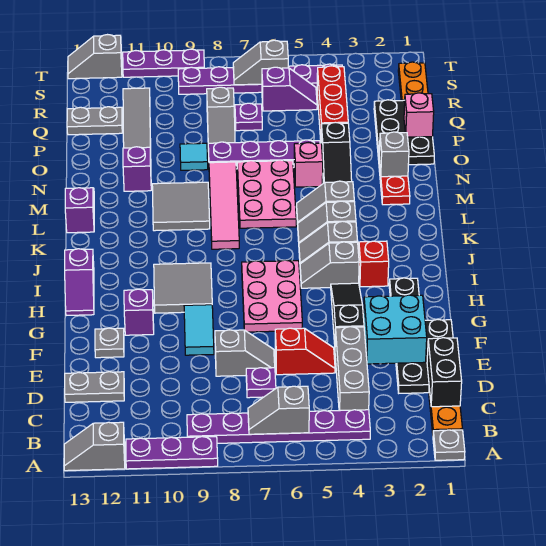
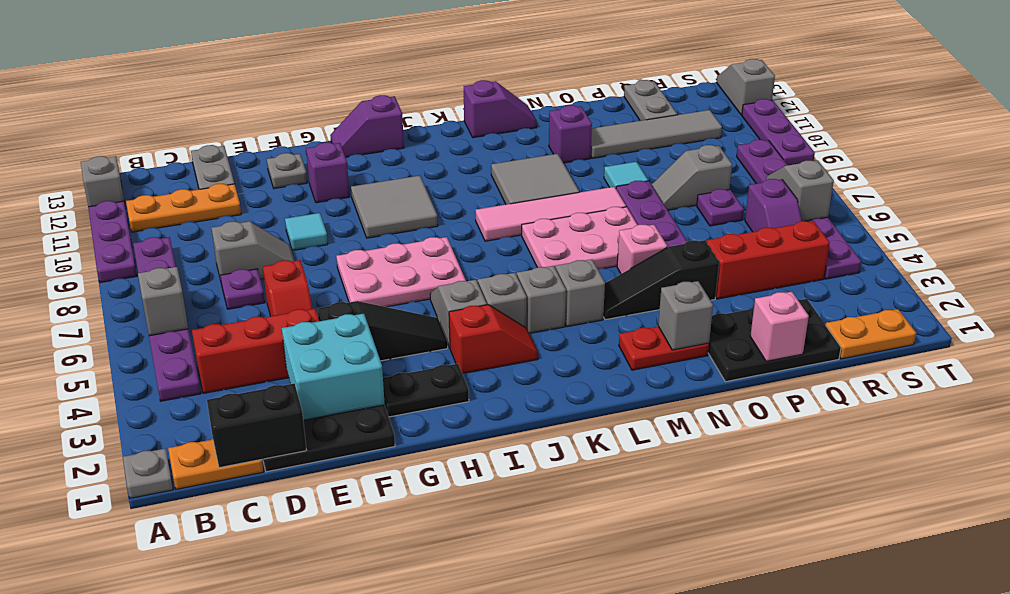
none -> orange 1x3 plate [126,184,241,232]
grey 1x3 brick [335,327,369,411] -> red 1x3 brick [192,309,319,393]
grey 1x2 slope [215,330,275,376] -> grey 1x2 slope turned to [212,221,295,281]
cyan 1x2 tile [184,305,214,355] -> cyan 1x1 tile [285,213,328,251]

